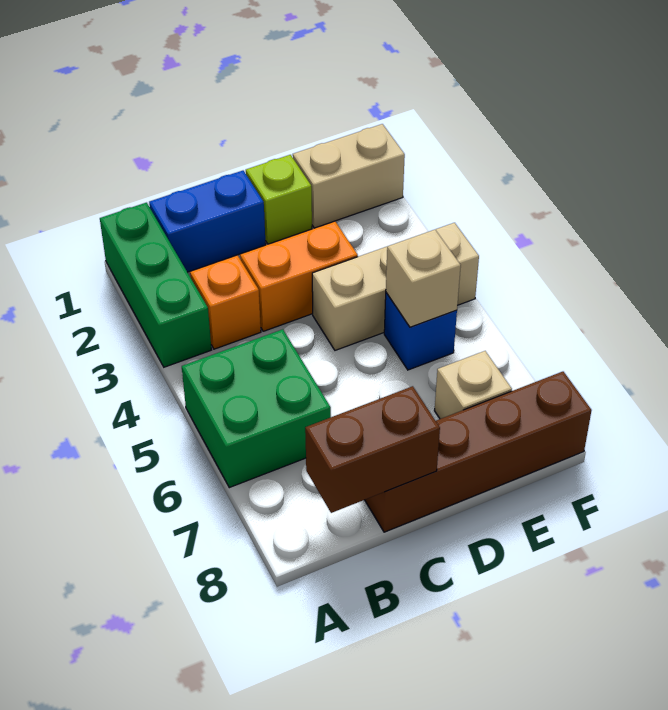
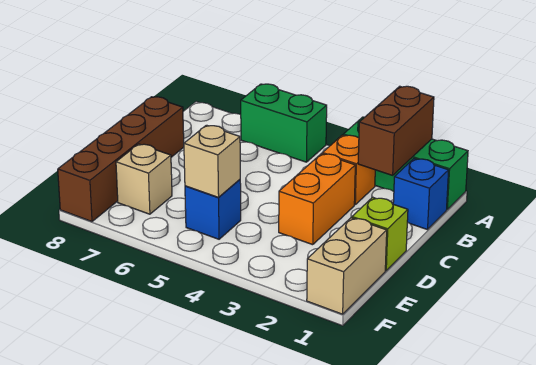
green 2x2 brick [182,329,331,488] -> green 1x2 brick [241,84,327,162]
blue 1x2 brick [149,171,266,272] -> blue 1x1 brick [393,159,449,230]
brown 1x2 brick [305,386,440,513] -> brown 1x2 brick moved to [358,86,434,175]
tan 1x3 brick [312,223,479,350] -> none

